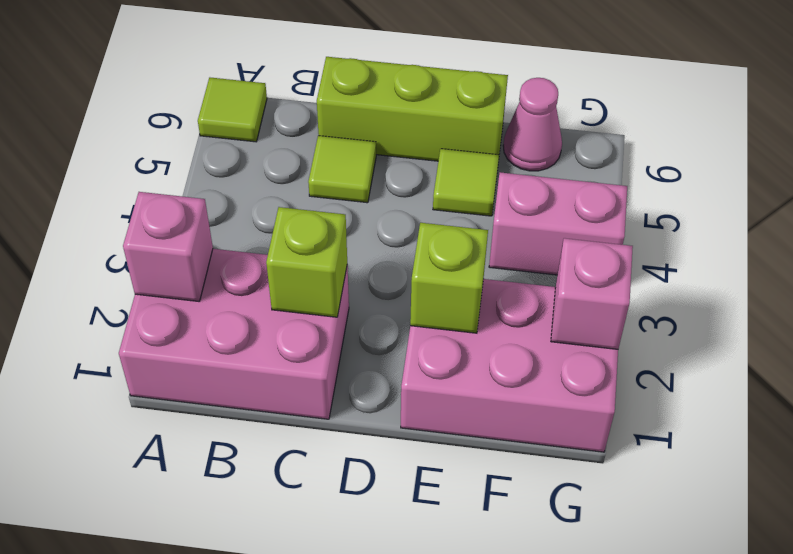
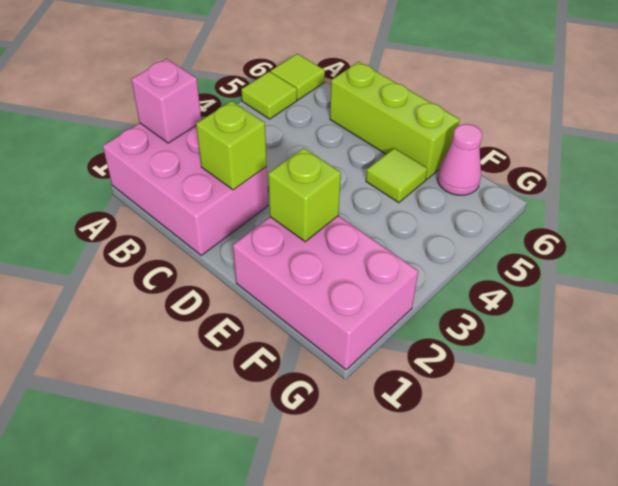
lime 1x1 tile [308,136,376,203] -> lime 1x1 tile moved to [241,72,297,119]
pink 1x2 brick [489,172,627,275] -> none
pink 1x1 brick [551,238,633,349] -> none

